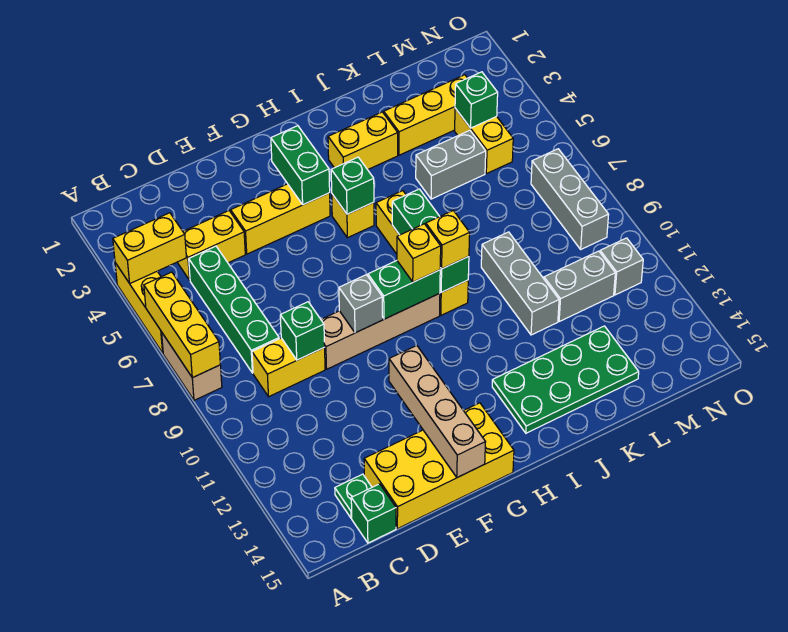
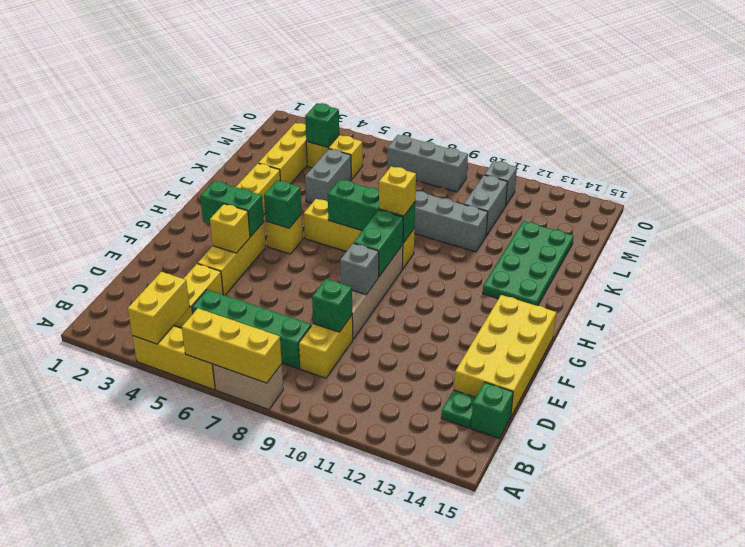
tan 1x4 brick [389,346,486,477] -> none
yellow 1x1 brick [397,224,441,282] -> yellow 1x1 brick moved to [210,204,250,253]

